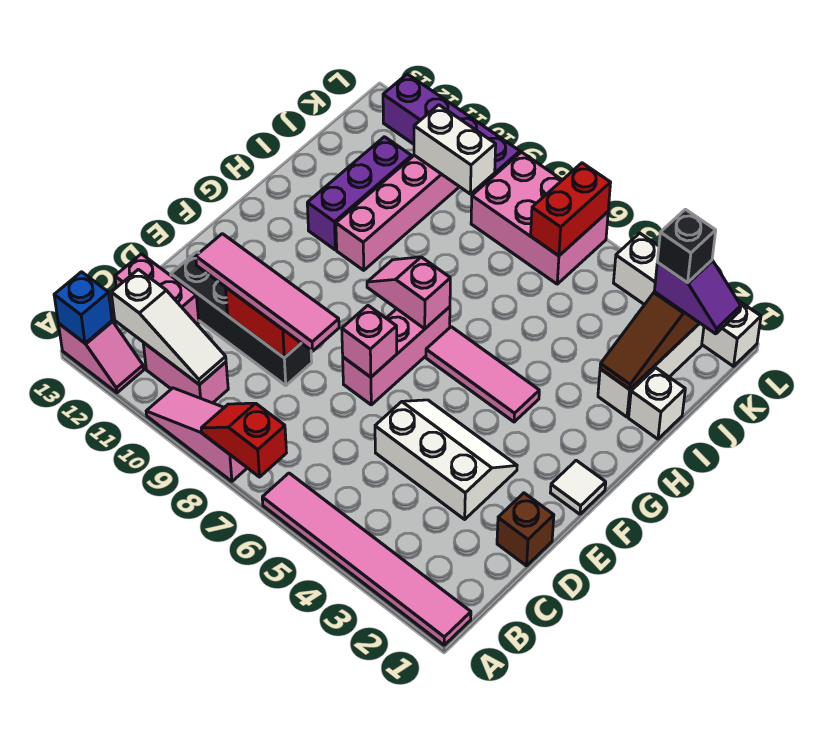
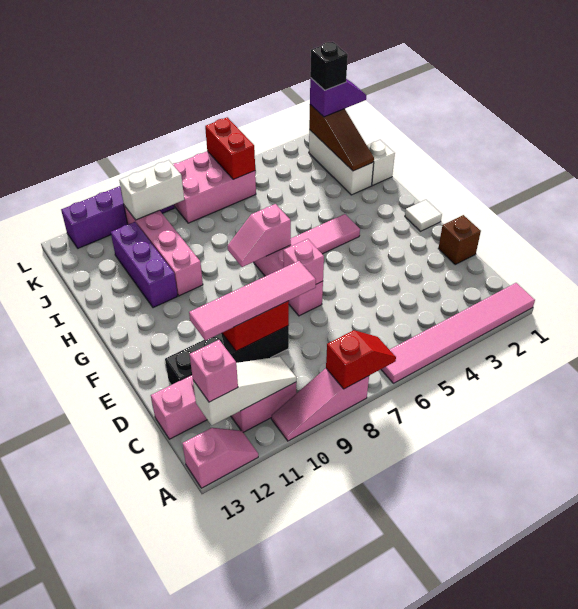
red 1x2 slope [201,403,286,477] -> red 1x2 slope turned to [326,330,396,389]
blue 1x1 brick [54,272,112,343] -> none
none -> pink 1x1 brick [190,340,238,402]
white 2x3 slope [375,400,517,519] -> none
white 1x4 brick [614,233,761,366] -> none

